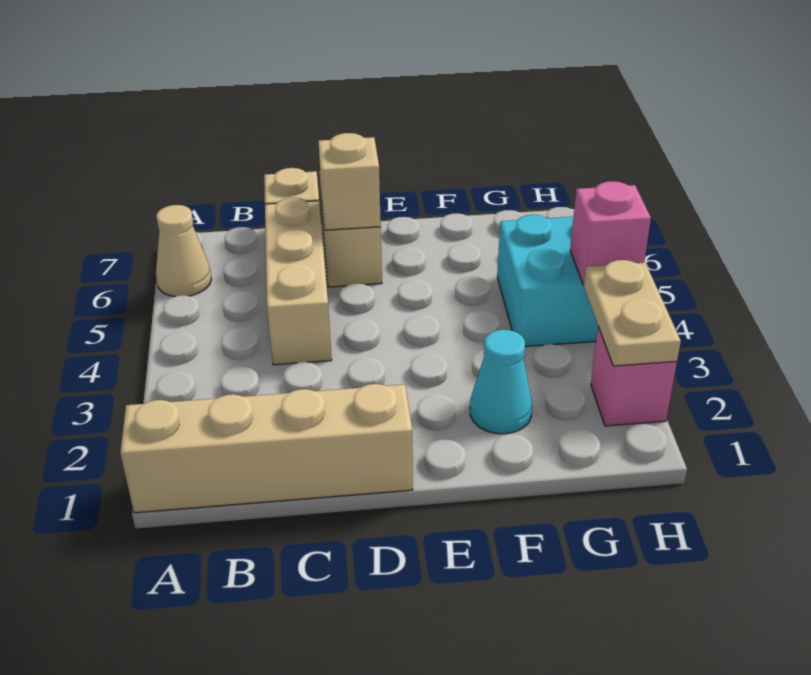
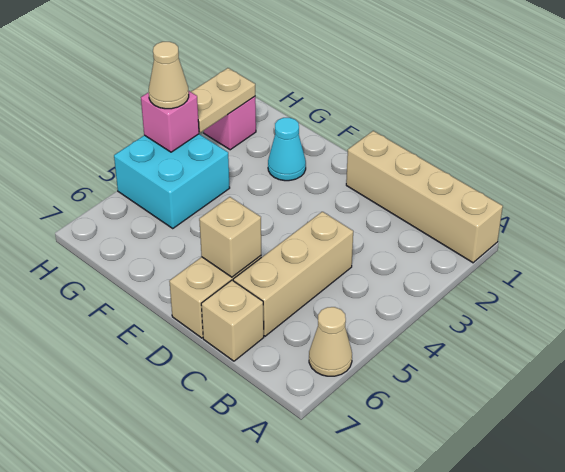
none -> tan 1x1 cone [149,42,189,109]

